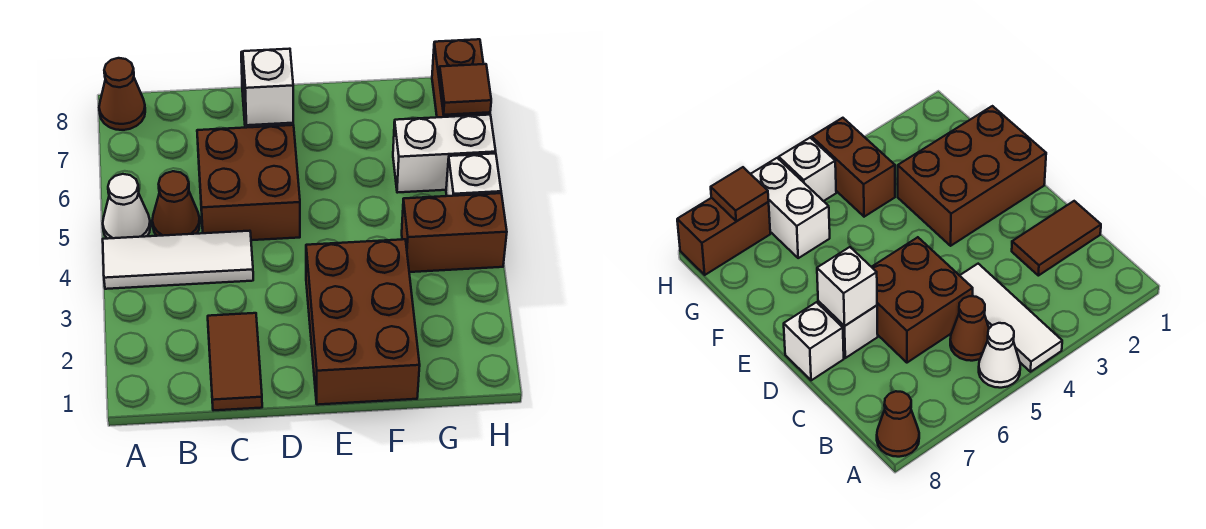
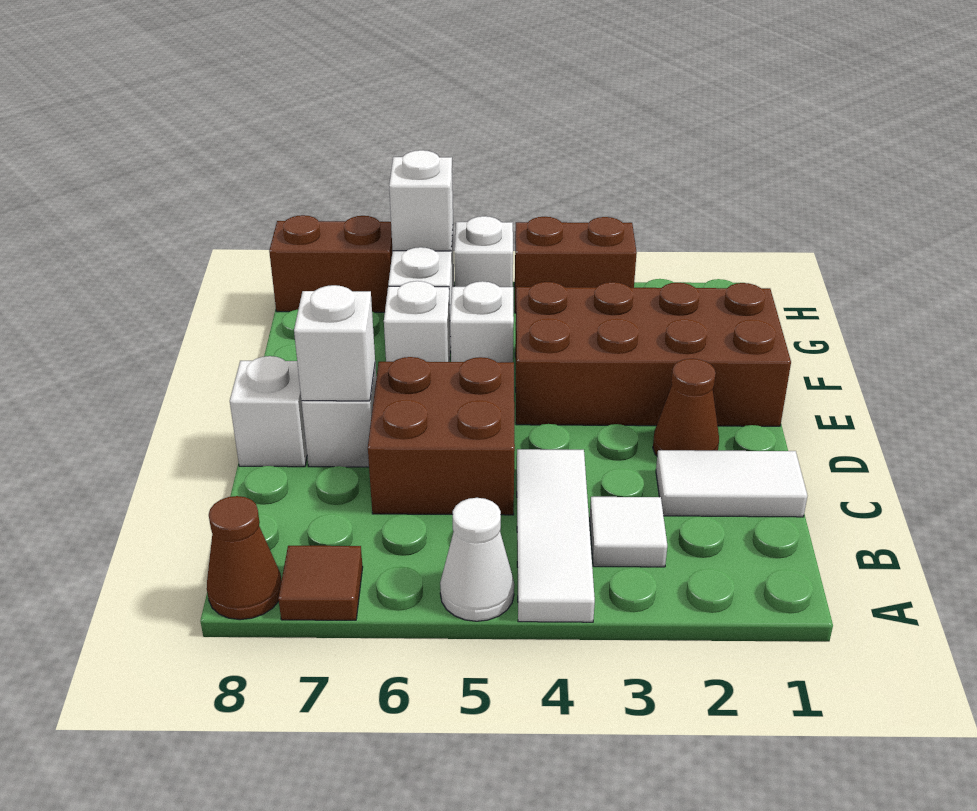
none -> white 1x1 tile [590,497,667,567]
brown 1x1 cone [152,171,200,236] -> brown 1x1 cone moved to [653,359,719,456]
brown 1x2 tile [208,313,262,411] -> white 1x2 tile [656,450,807,517]
brown 2x3 brick [306,239,420,405] -> brown 2x4 brick [515,282,791,426]
none -> white 1x1 brick [450,281,514,362]
none -> white 1x1 brick [384,281,450,362]
brown 1x2 brick [402,193,507,272] -> brown 1x2 brick turned to [515,217,637,313]
none -> white 1x1 brick [389,150,453,251]
brown 1x1 tile [439,64,491,115] -> brown 1x1 tile moved to [278,546,363,620]

